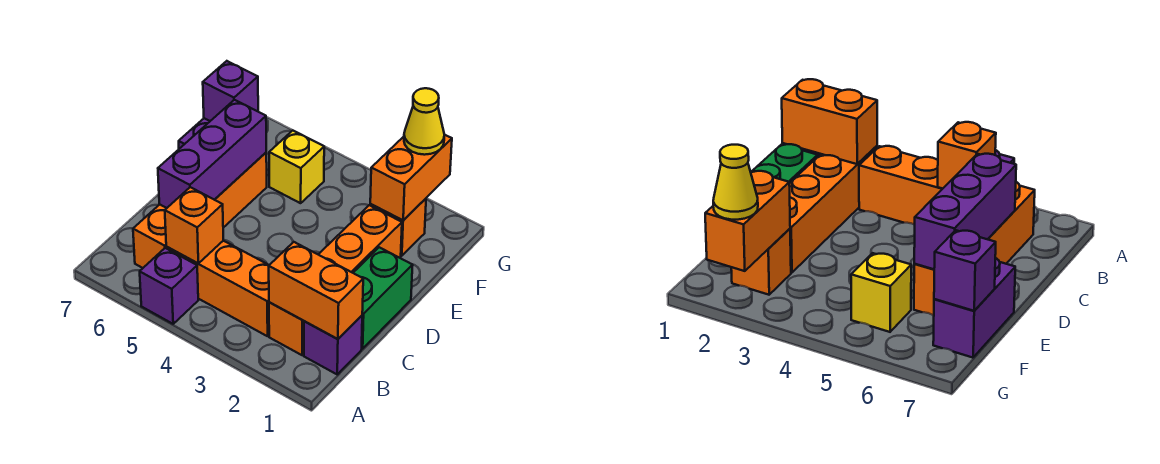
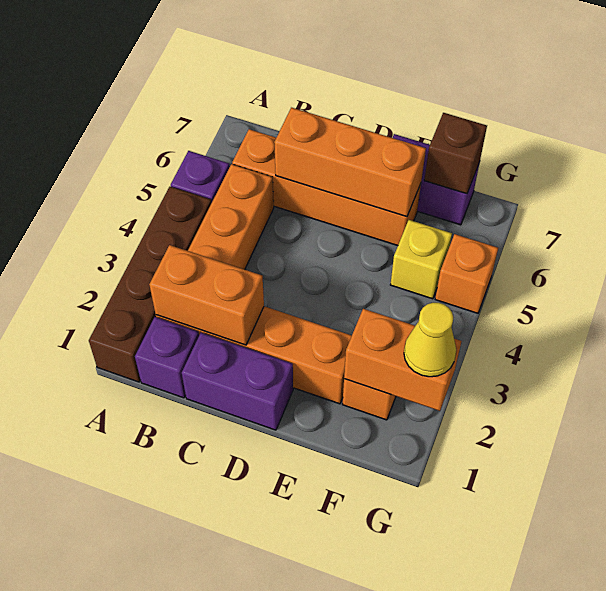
none -> brown 1x4 brick [89,187,211,382]
orange 1x2 brick [269,242,363,339] -> orange 1x2 brick turned to [149,245,264,345]
orange 1x1 brick [165,187,223,263] -> orange 1x1 brick moved to [435,234,498,313]
green 1x2 brick [353,247,413,349] -> purple 1x2 brick [182,333,293,430]
purple 1x3 brick [158,100,266,208] -> orange 1x3 brick [274,108,426,217]
purple 1x1 brick [203,61,258,121] -> brown 1x1 brick [424,113,487,194]

